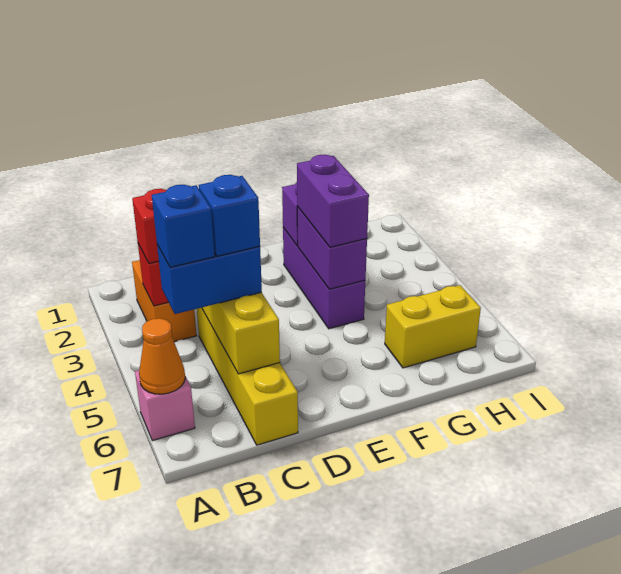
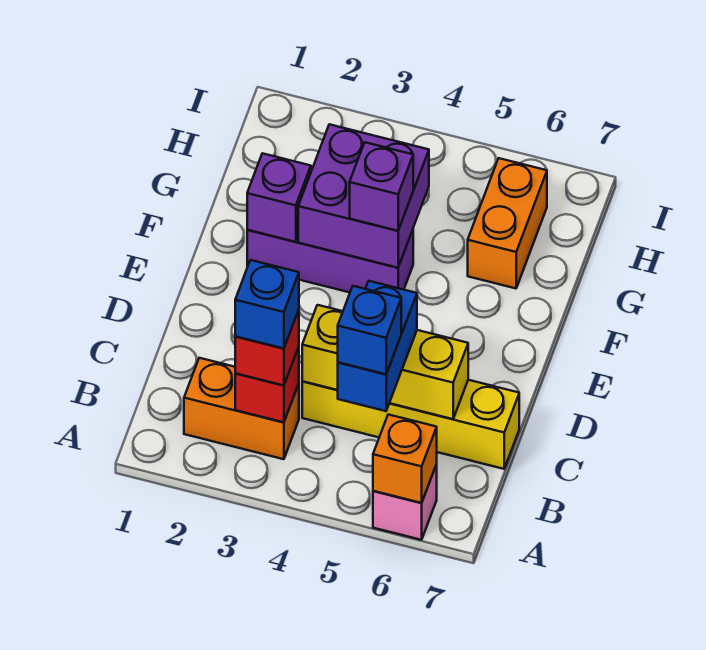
orange 1x1 cone [139,318,185,394] -> orange 1x1 brick [373,414,437,503]
blue 1x1 brick [199,175,260,256] -> blue 1x1 brick moved to [235,260,299,349]
purple 1x2 brick [297,207,367,289] -> purple 2x2 brick [298,124,429,268]
purple 1x2 brick [297,155,369,247] -> purple 1x1 brick [350,142,413,231]
yellow 1x2 brick [385,285,481,368] -> orange 1x2 brick [468,158,547,288]

